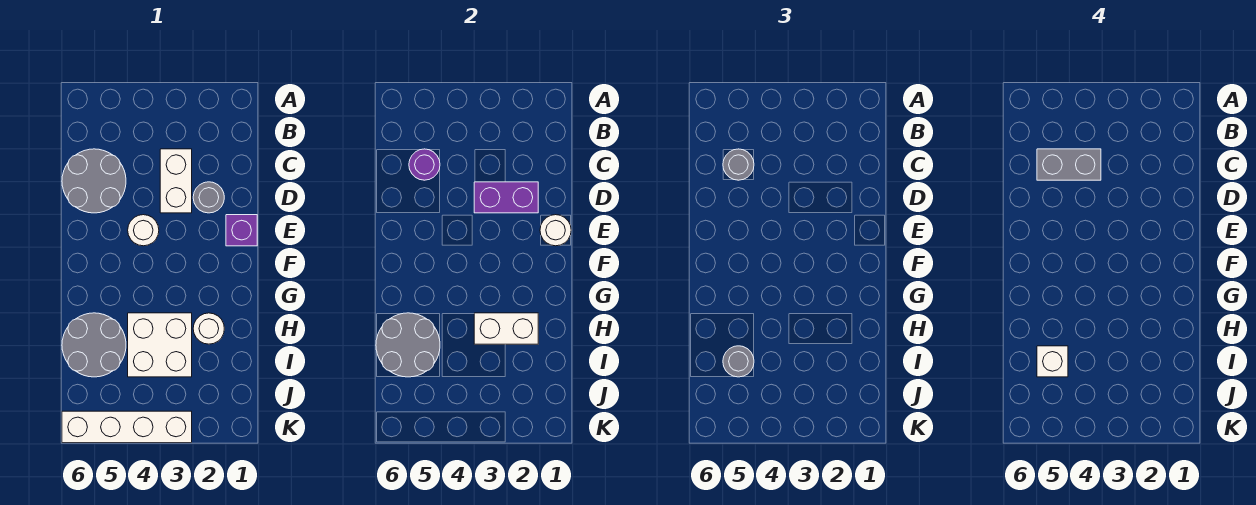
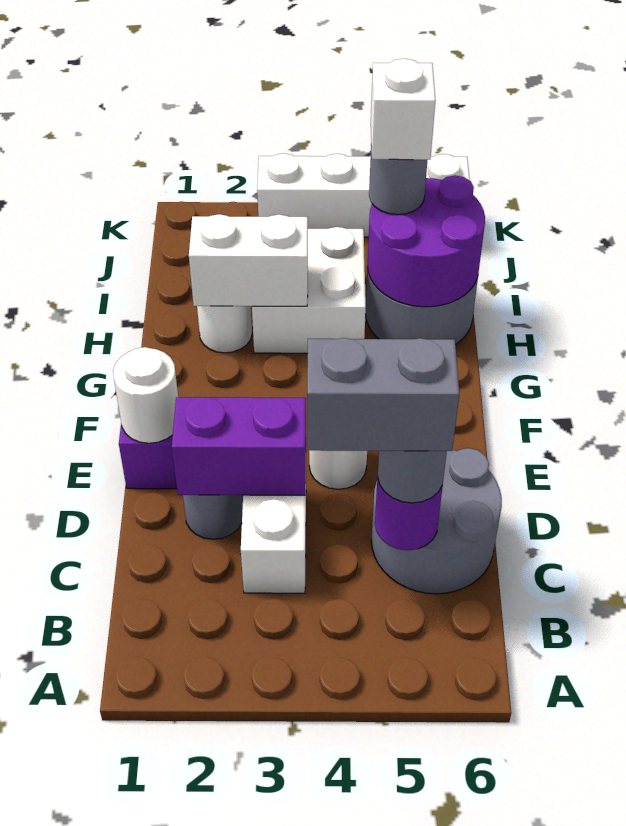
grey 2x2 round brick [376,313,440,377] -> purple 2x2 round brick [367,175,485,307]

